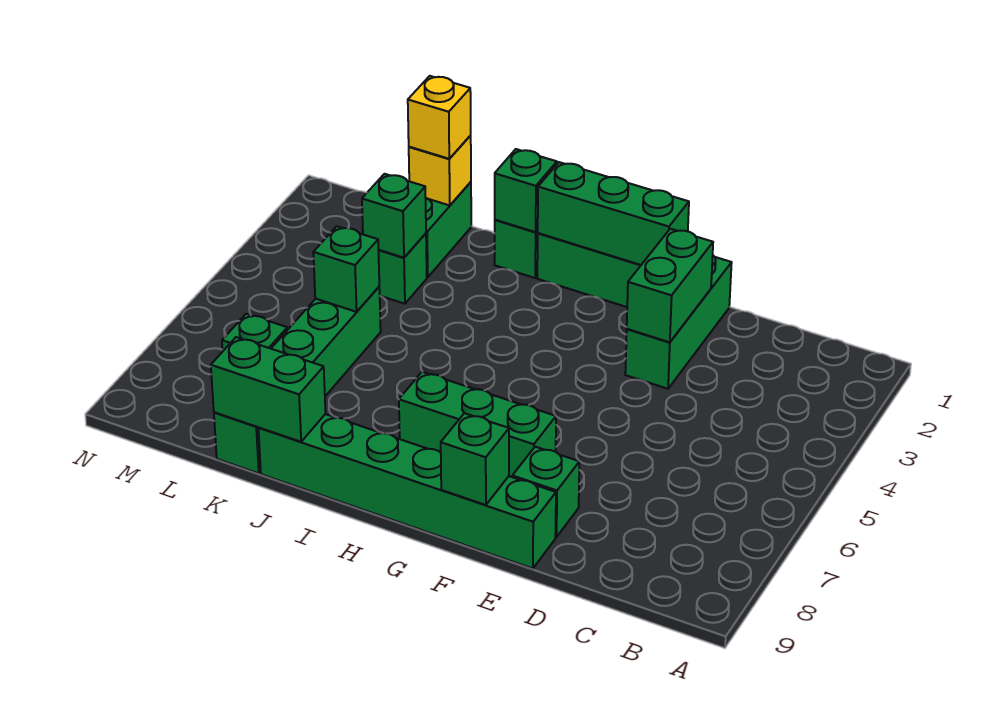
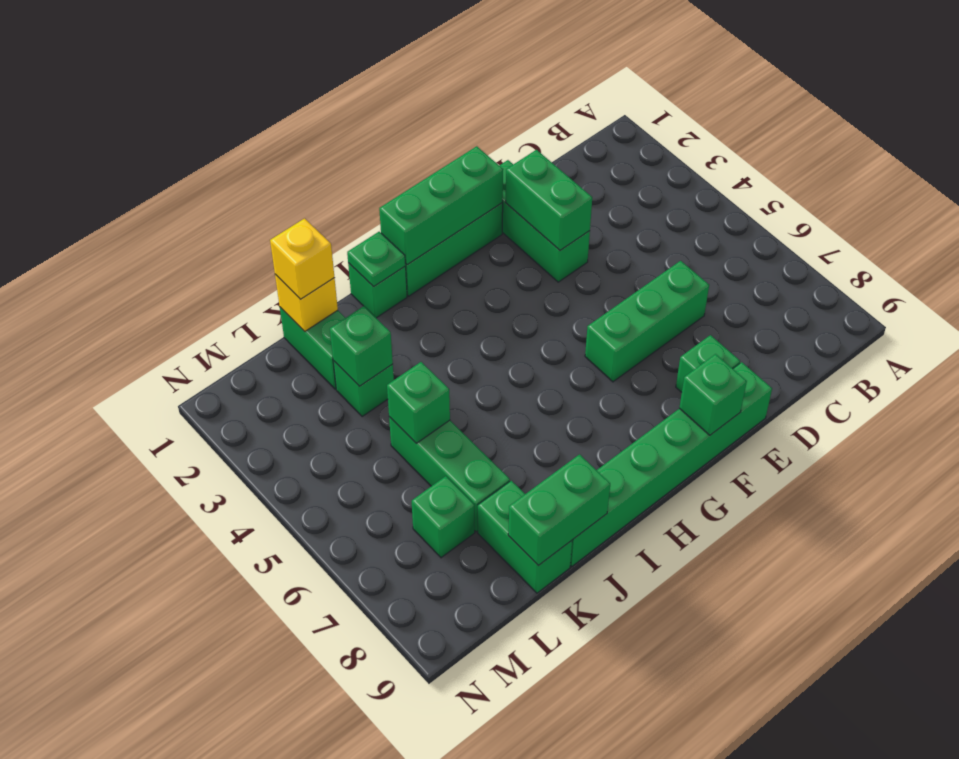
green 1x3 brick [399,372,556,477] -> green 1x3 brick moved to [585,261,709,382]
green 1x1 brick [495,149,557,232] -> green 1x1 plate [347,232,405,287]

